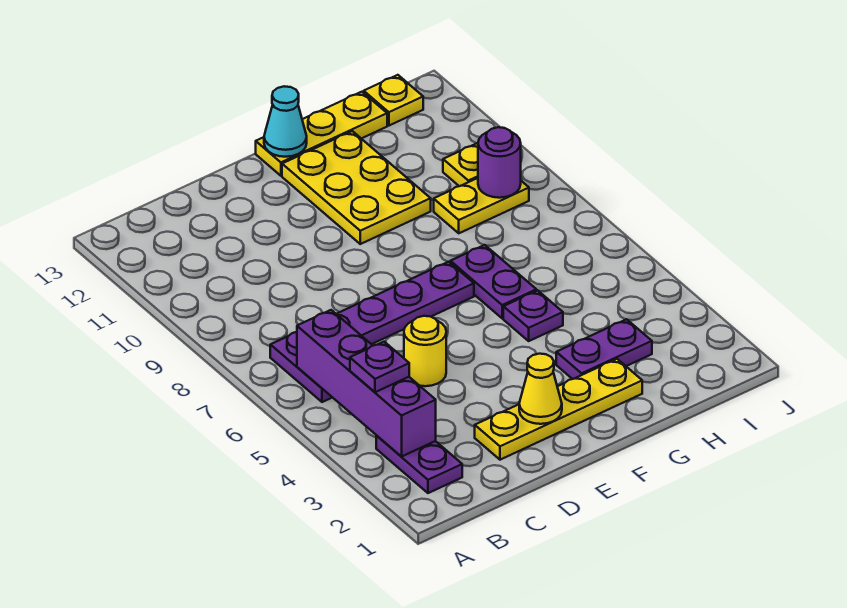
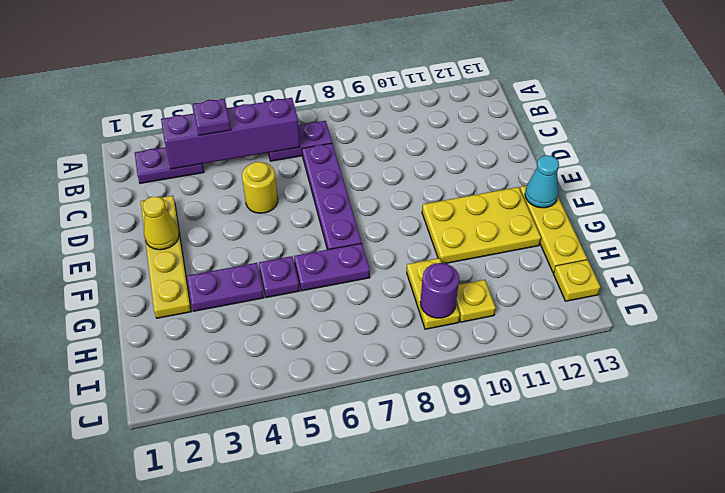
purple 1x2 plate [556,319,652,379] -> purple 1x2 plate turned to [187,263,264,311]

